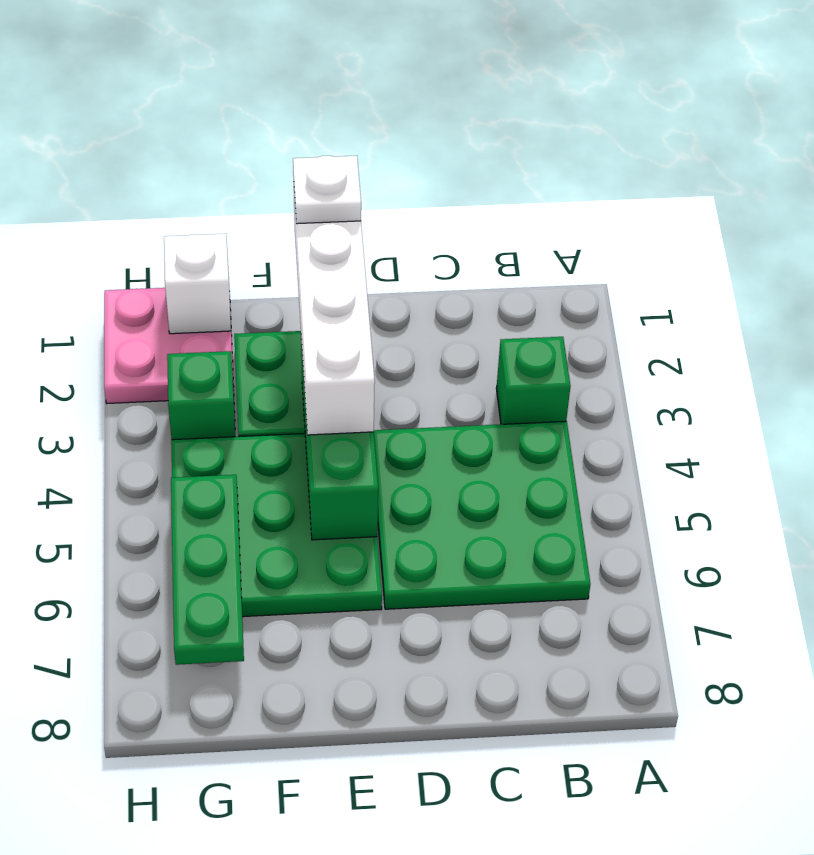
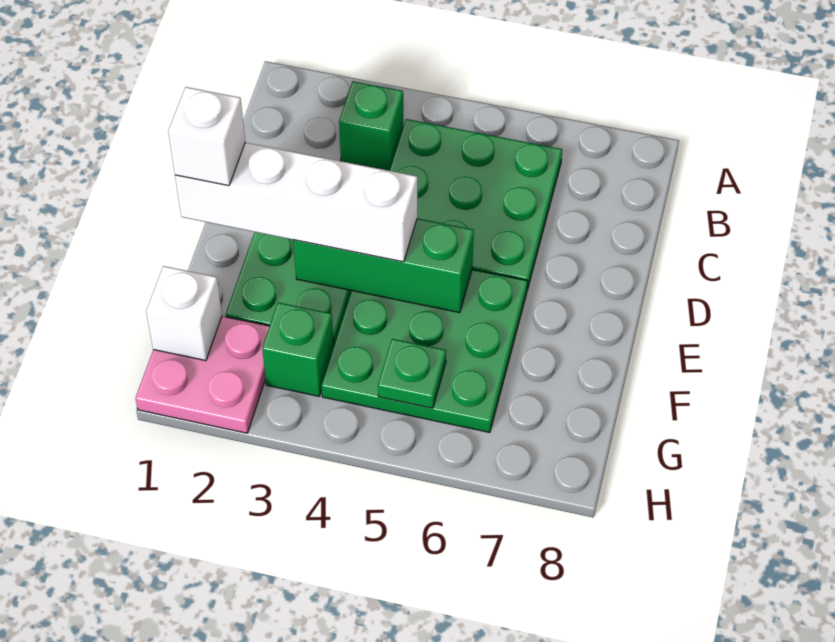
white 1x1 plate [293,156,361,224] -> white 1x1 brick [168,87,245,186]
green 1x3 plate [171,475,244,665] -> green 1x1 plate [378,339,446,408]

